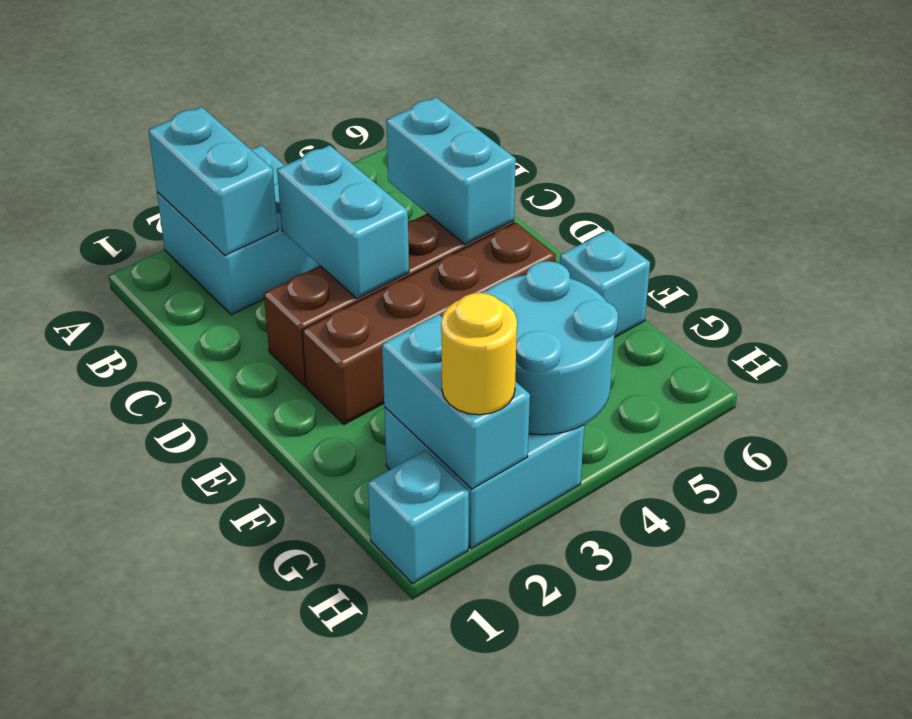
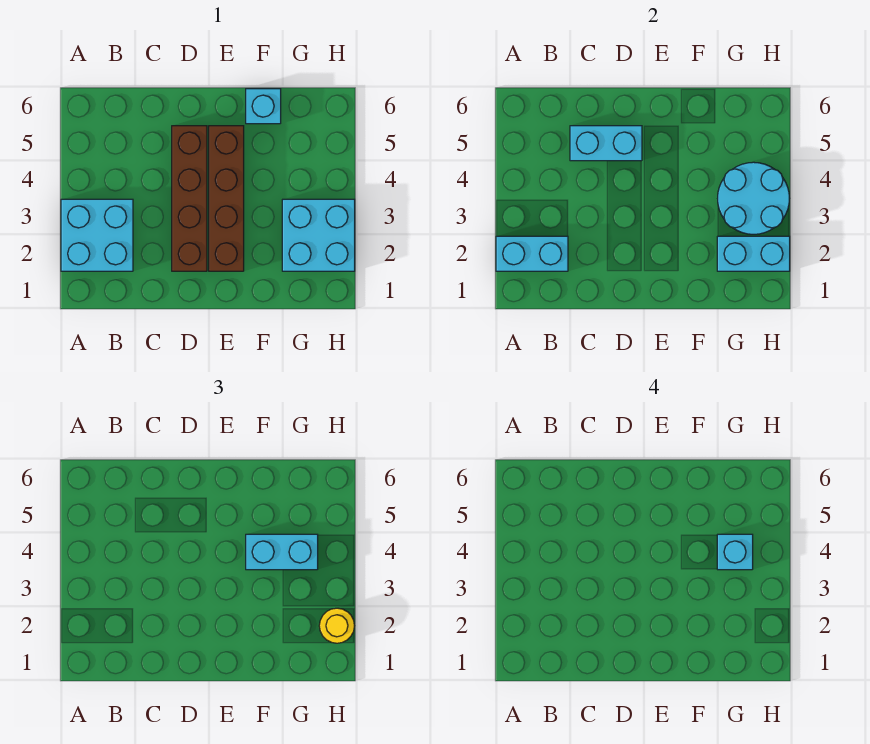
cyan 1x2 brick [277,145,409,298] -> cyan 1x2 brick moved to [246,534,318,570]
cyan 1x1 brick [368,450,469,584] -> cyan 1x1 brick moved to [717,534,753,570]

